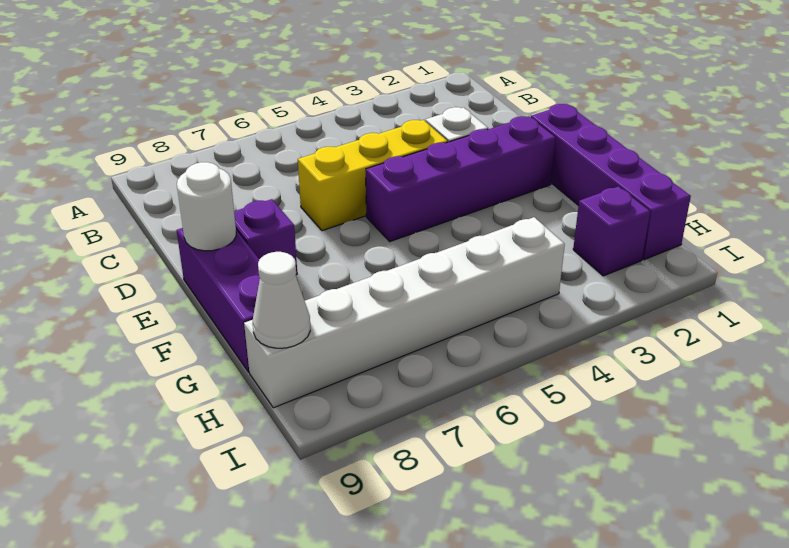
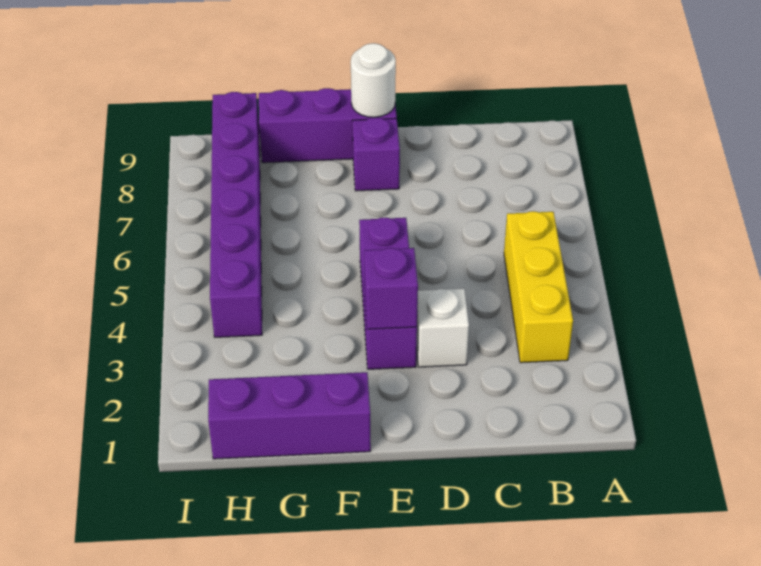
yellow 1x3 brick [298,120,448,231] -> yellow 1x3 brick moved to [504,211,573,363]
purple 1x4 brick [531,104,691,260] -> purple 1x3 brick [208,372,371,459]
purple 1x4 brick [366,116,556,241] -> purple 1x3 brick [359,218,417,369]
purple 1x1 brick [573,186,650,276] -> purple 1x1 brick moved to [364,248,418,329]
white 1x6 brick [244,217,565,408] -> purple 1x6 brick [210,92,262,337]
white 1x1 cone [253,252,310,348] -> none

